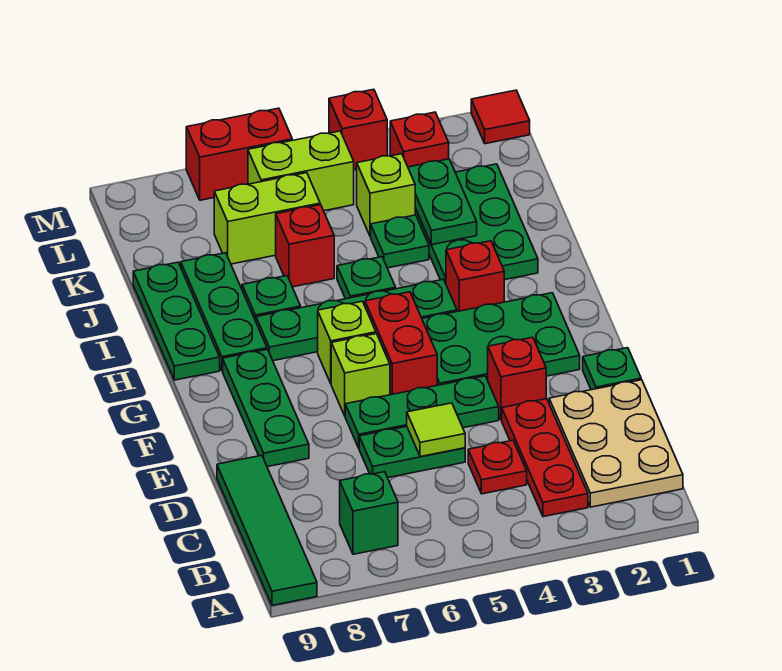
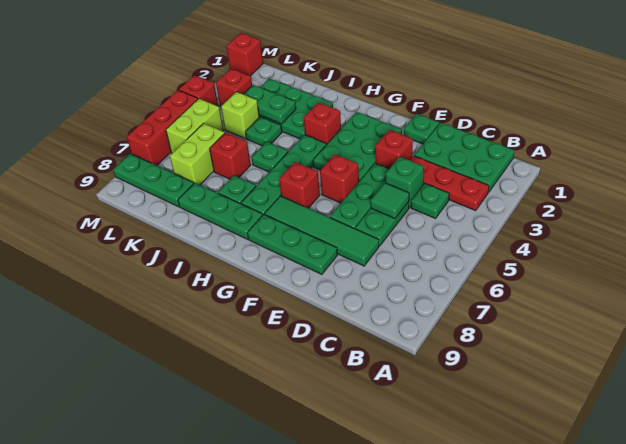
green 1x4 tile [217,455,317,605] -> green 1x4 tile moved to [265,196,379,266]
tan 2x3 plate [549,380,683,507] -> green 2x3 plate [414,123,514,192]
green 1x1 brick [340,472,398,554] -> green 1x1 brick moved to [386,157,424,208]
red 1x1 plate [468,440,527,494] -> green 1x1 plate [411,184,449,219]
lime 1x1 tile [407,403,465,457] -> green 1x1 tile [370,183,409,218]
red 1x2 brick [365,292,437,395] -> red 1x1 brick [320,154,359,203]
lime 1x1 brick [331,334,390,416] -> none
lime 1x1 brick [318,301,376,383] -> red 1x1 brick [279,162,320,208]
green 1x3 plate [133,262,220,380] -> green 1x3 plate moved to [113,154,194,207]
red 1x1 tile [471,90,530,144] -> red 1x1 brick [227,33,263,76]
red 1x2 brick [186,108,292,200] -> red 1x3 brick [127,90,198,165]

